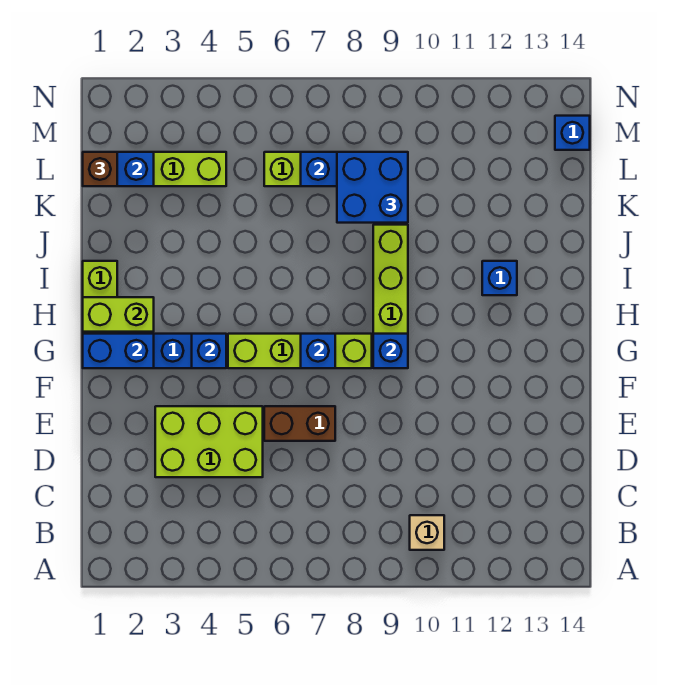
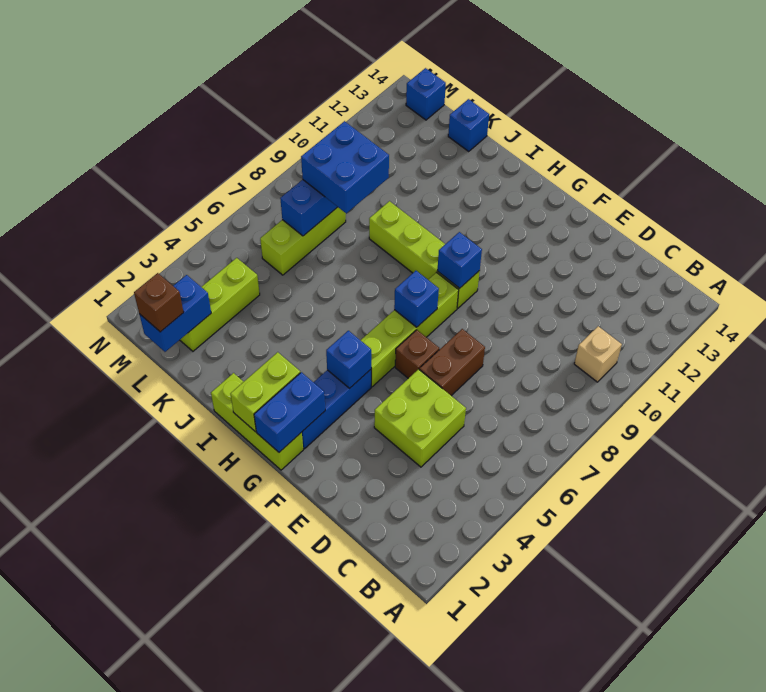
lime 2x3 brick [155,406,263,477] -> lime 2x2 brick [374,369,466,467]
none -> brown 1x1 brick [395,330,439,378]
blue 1x1 brick [482,261,517,295] -> blue 1x1 brick moved to [448,99,489,151]

